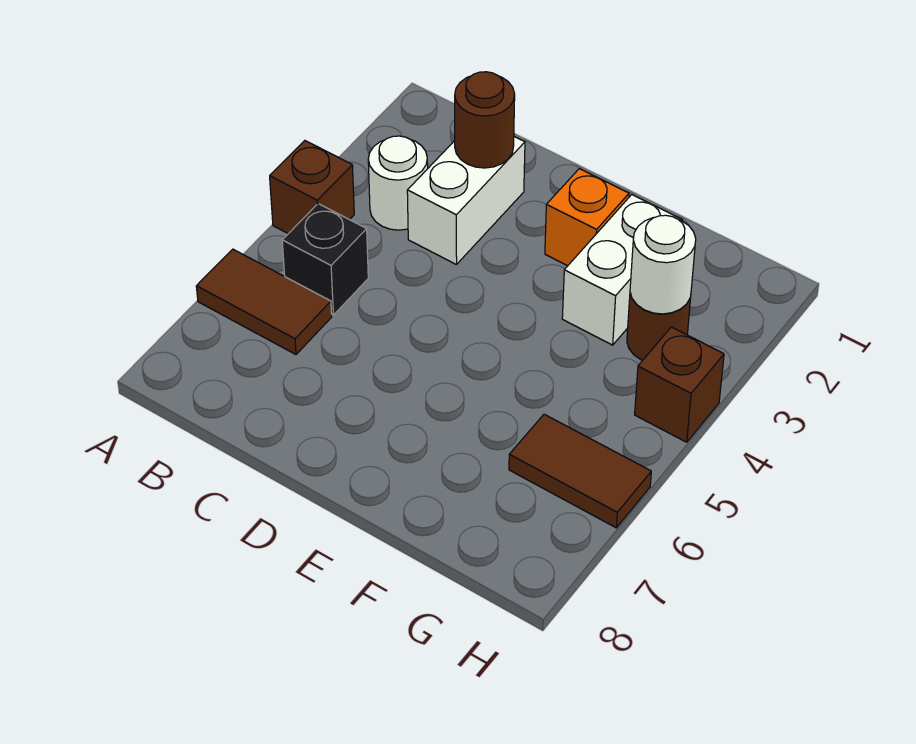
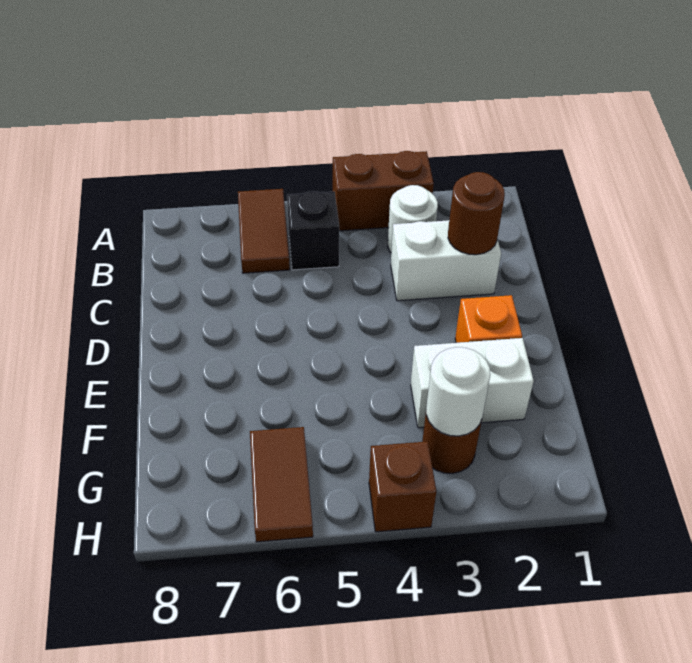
brown 1x1 brick [270,141,354,234] -> brown 1x2 brick [333,151,434,231]

